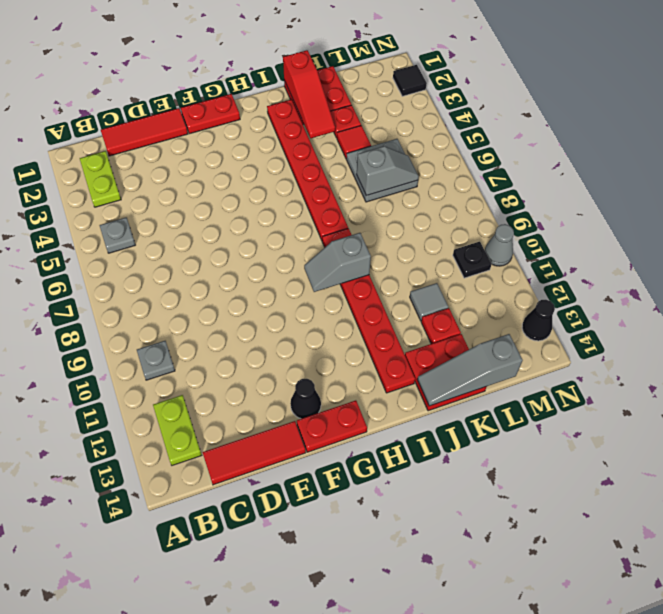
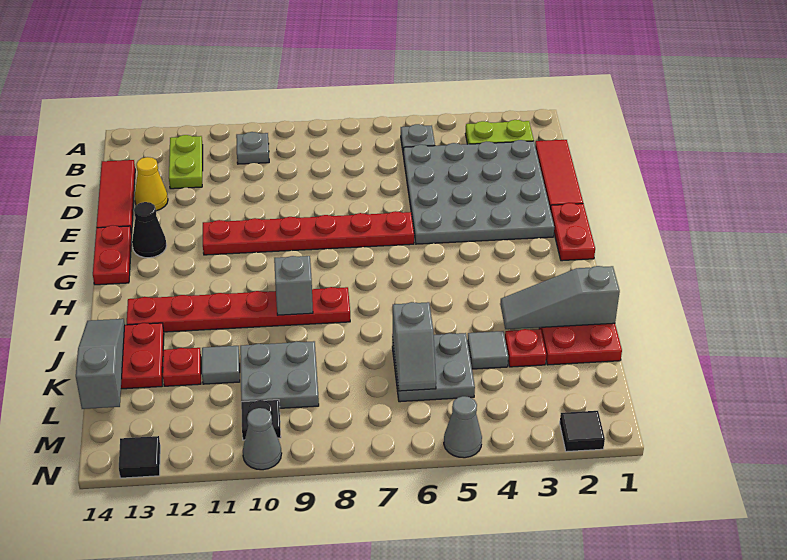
lime 1x2 plate [153,395,202,465] -> lime 1x2 plate turned to [169,135,203,189]
none -> grey 4x4 plate [404,140,554,244]
none -> yellow 1x1 cone [135,157,168,211]
red 1x6 plate [267,100,348,240] -> red 1x6 plate moved to [203,211,414,255]
red 1x3 slope [283,50,335,138] -> grey 1x3 slope [500,266,620,329]
red 1x1 tile [337,125,371,158] -> grey 1x1 tile [467,331,508,369]
none -> grey 2x2 plate [240,341,319,408]
none -> grey 1x1 cone [444,396,482,458]
black 1x1 cone [522,300,555,341] -> black 1x1 tile [119,436,160,478]

